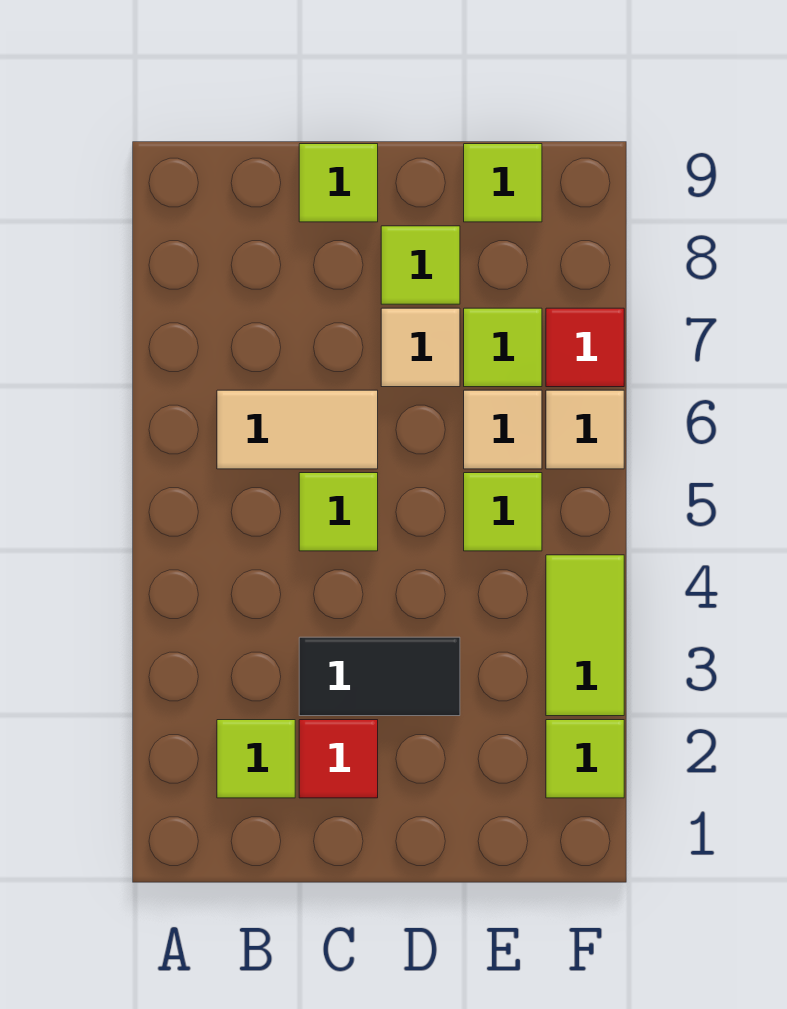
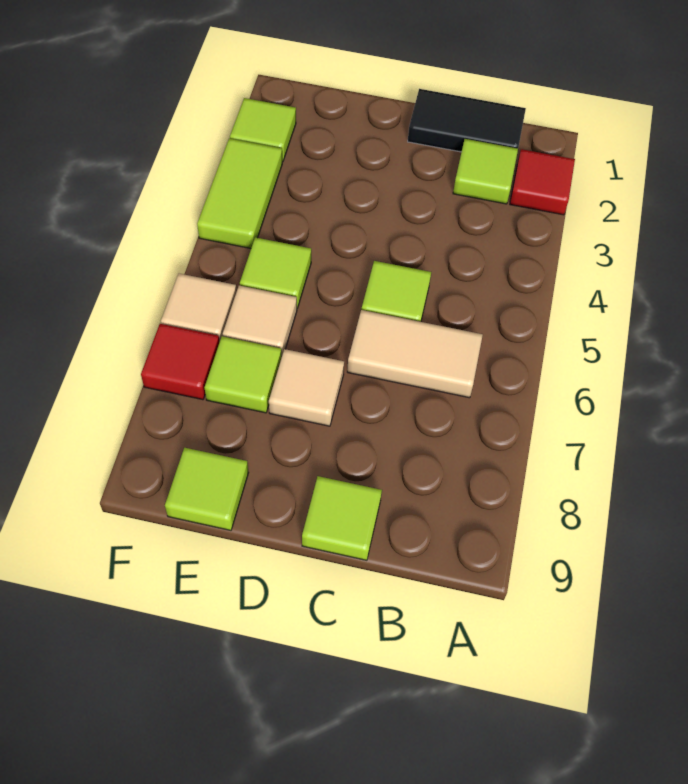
red 1x1 tile [299,720,378,798] -> red 1x1 tile moved to [510,149,575,215]
black 1x2 tile [299,637,460,716] -> black 1x2 tile moved to [408,89,526,152]
lime 1x1 tile [381,226,460,304] -> none

